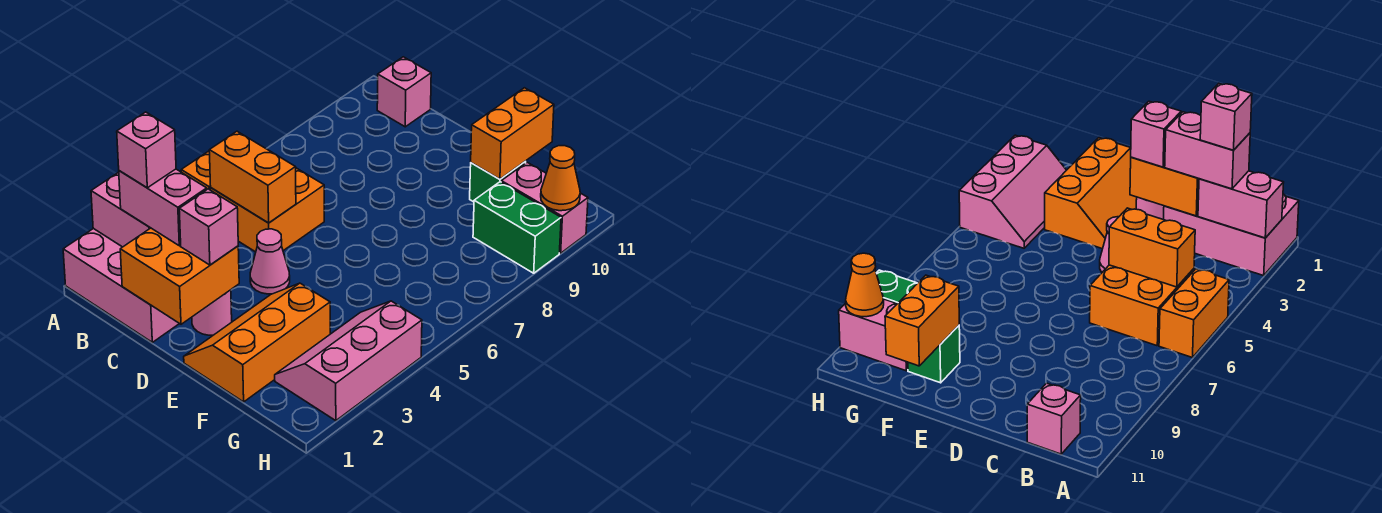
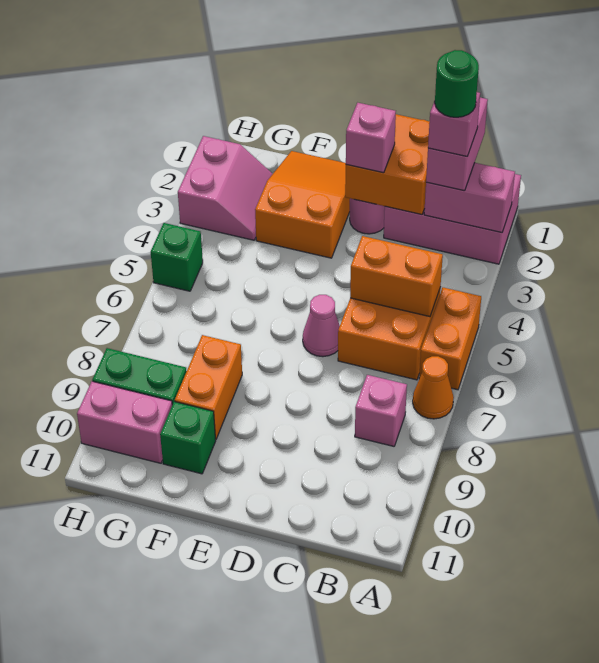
pink 1x2 brick [119,169,207,246] -> pink 1x2 brick turned to [426,98,488,191]
none -> green 1x1 round brick [435,50,479,117]
pink 1x1 brick [377,57,431,127] -> pink 1x1 brick moved to [355,375,407,446]
pink 1x1 cone [250,229,290,294] -> pink 1x1 cone moved to [303,295,340,357]
orange 2x3 slope [184,283,330,402] -> orange 2x3 slope turned to [255,151,350,258]
orange 1x2 brick [471,88,554,179] -> orange 1x2 brick moved to [175,335,242,439]
pink 2x3 slope [275,301,422,421] -> pink 2x2 slope [178,136,272,240]
none -> green 1x1 brick [151,223,203,291]
orange 1x1 cone [541,146,580,211] -> orange 1x1 cone moved to [413,356,454,419]

